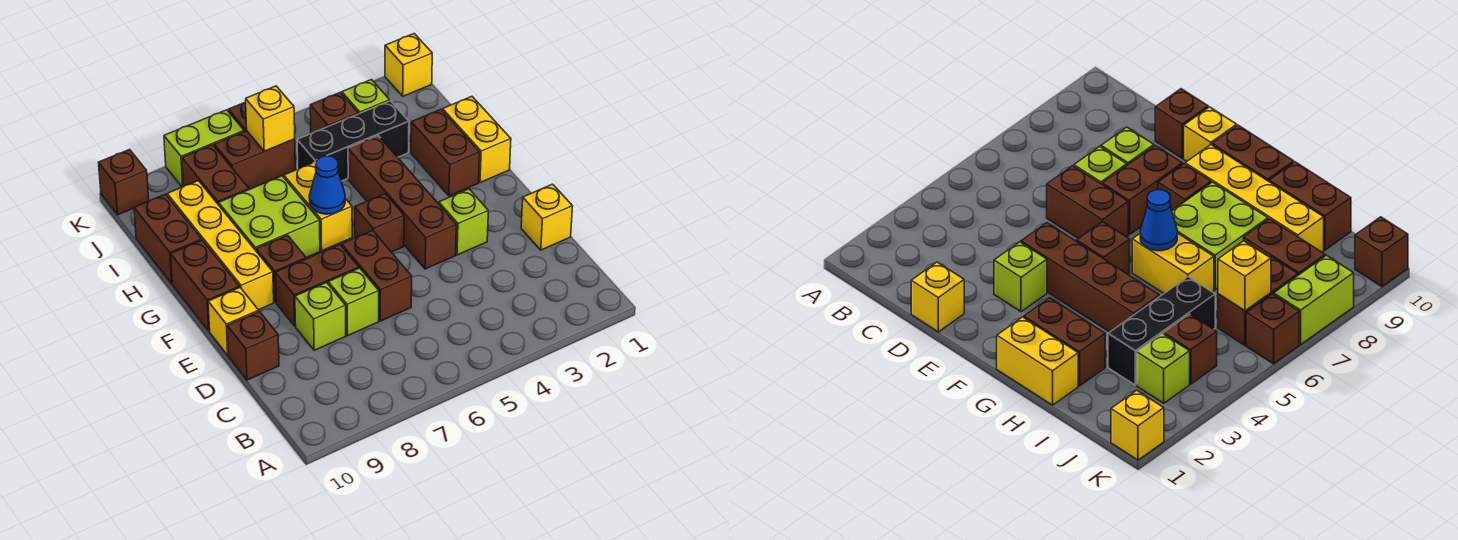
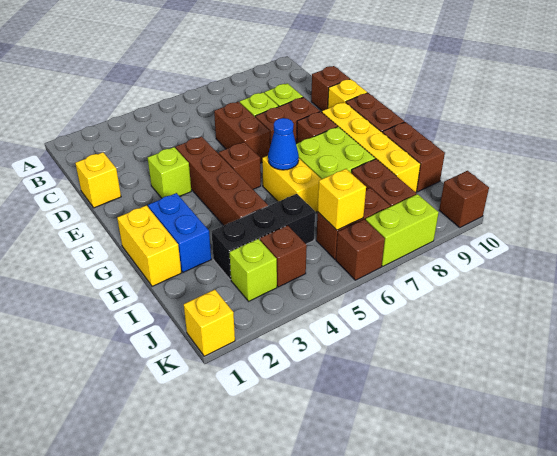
brown 1x2 brick [411,109,480,196] -> blue 1x2 brick [148,193,211,272]

